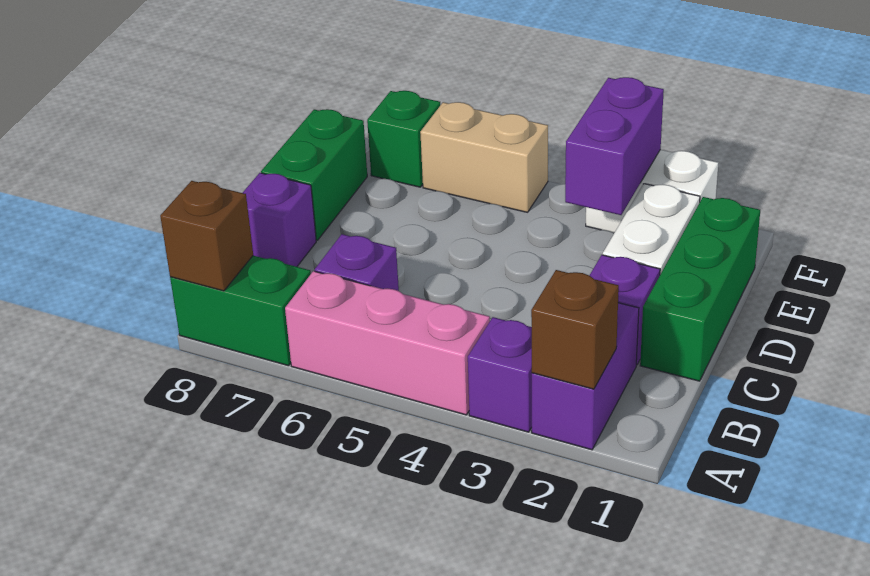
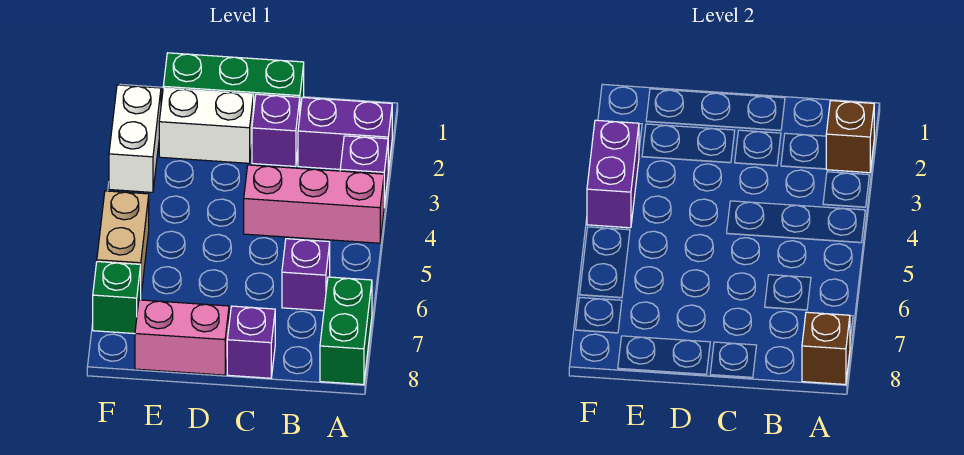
pink 1x3 brick [285,271,490,415] -> pink 1x3 brick turned to [244,165,384,243]
green 1x2 brick [261,109,367,240] -> pink 1x2 brick [135,300,229,375]
purple 1x2 brick [565,77,664,215] -> purple 1x2 brick turned to [587,120,639,228]

